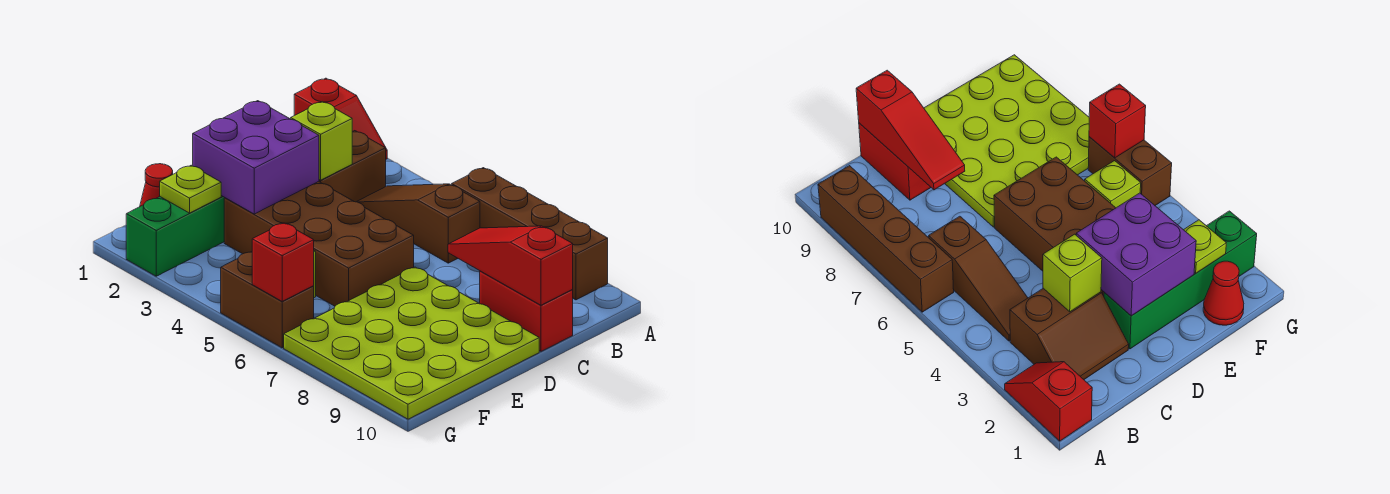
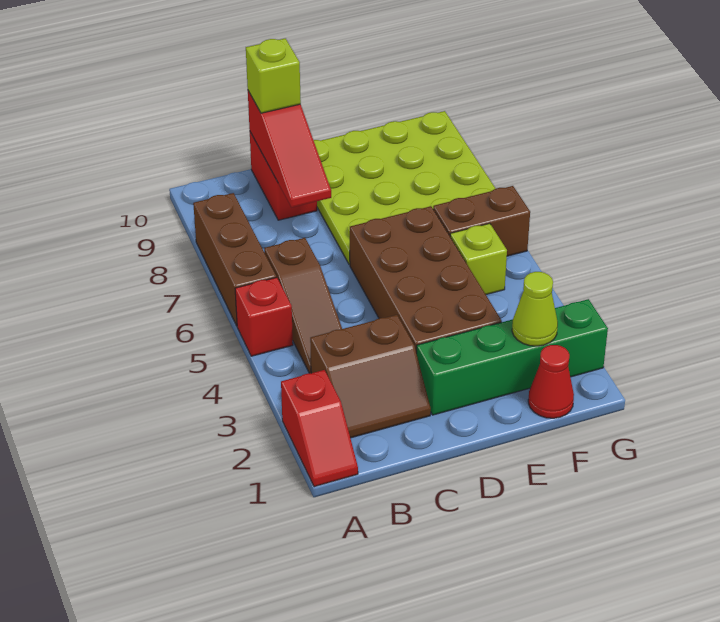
red 1x2 slope [294,78,387,159] -> red 1x2 slope turned to [281,370,358,487]
brown 1x4 brick [452,168,608,300] -> brown 1x3 brick [193,193,276,326]
lime 1x1 brick [291,102,352,180] -> lime 1x1 brick moved to [246,38,301,113]
purple 2x2 brick [193,101,319,214] -> none
lime 1x1 plate [160,165,221,213] -> lime 1x1 cone [512,272,558,346]
brown 1x2 brick [221,252,314,348] -> brown 1x2 brick turned to [433,186,530,256]
red 1x1 brick [252,223,314,301] -> red 1x1 brick moved to [235,277,293,356]

